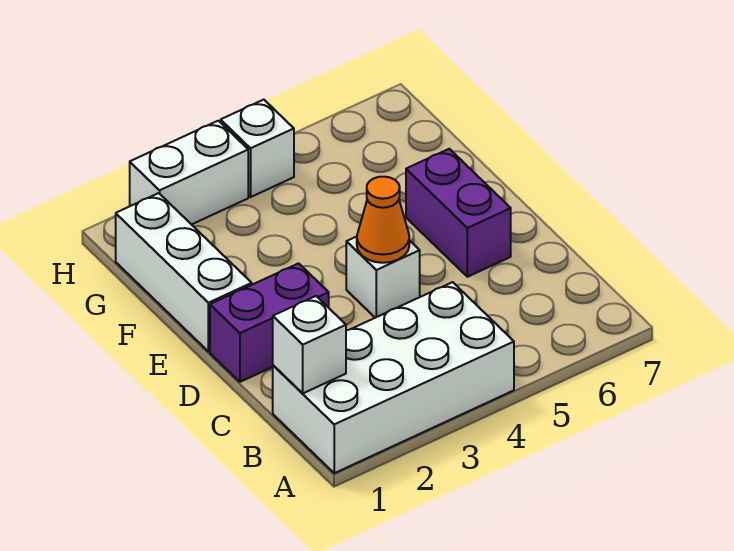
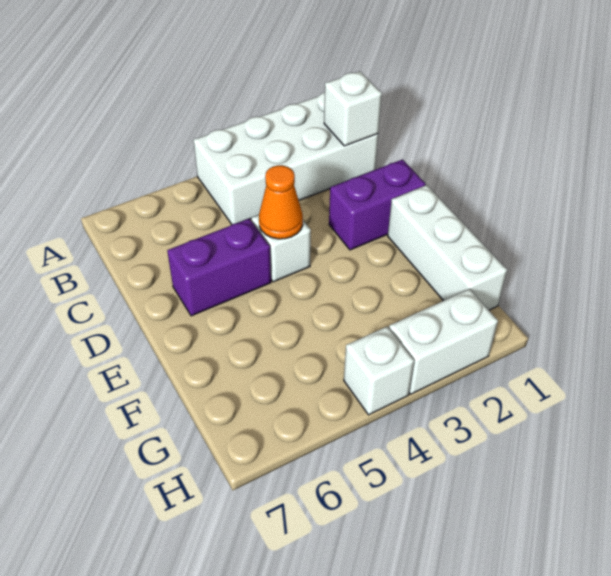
purple 1x2 brick [406,149,511,277] -> purple 1x2 brick turned to [167,219,271,316]

